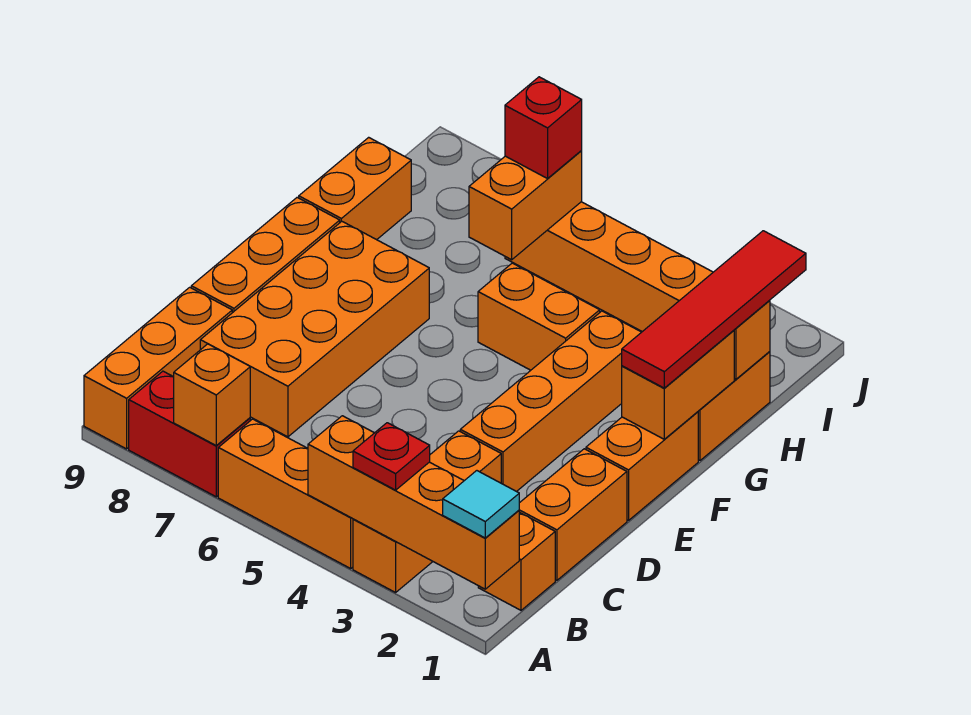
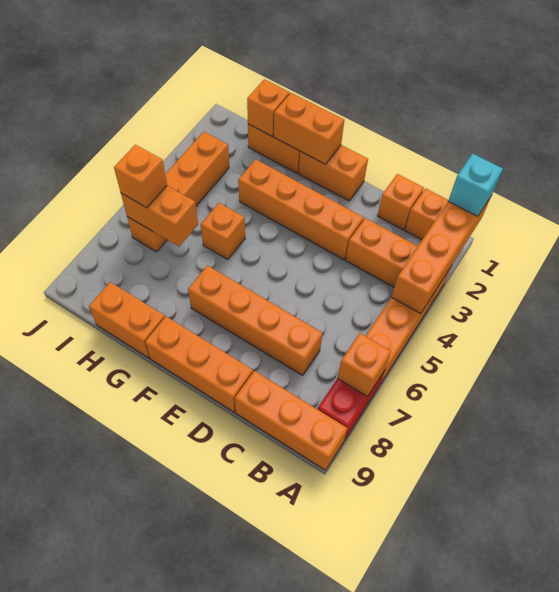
cyan 1x1 tile [443,471,519,538] -> cyan 1x1 brick [448,154,503,216]
red 1x1 plate [353,423,430,490] -> none
orange 1x2 brick [519,449,627,580] -> orange 1x1 brick [378,174,424,230]
orange 2x4 brick [200,221,429,437] -> orange 1x4 brick [188,265,323,375]
red 1x4 tile [622,231,806,388] -> none
orange 1x2 brick [478,263,600,370] -> orange 1x1 brick [201,203,245,260]
red 1x1 brick [505,77,582,179] -> orange 1x1 brick [114,145,167,208]

